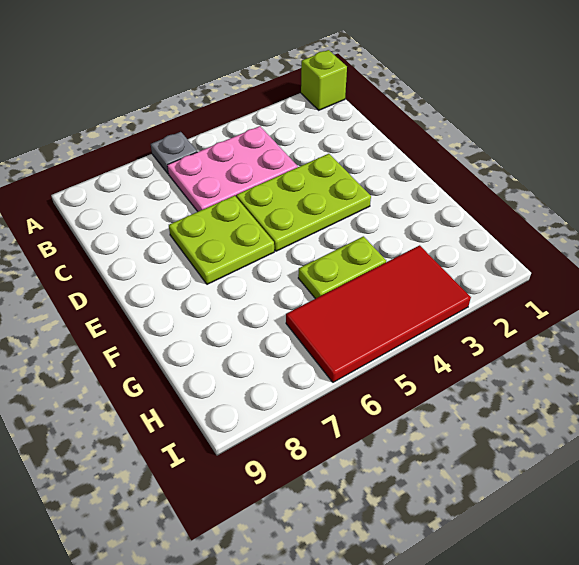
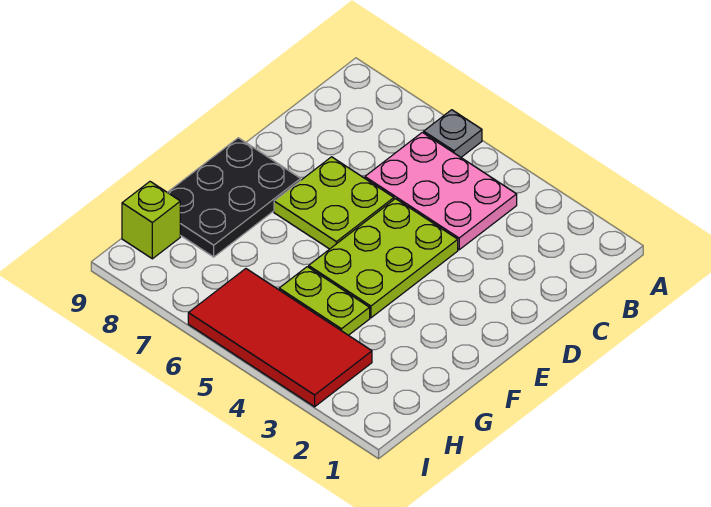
lime 1x1 brick [301,50,347,110] -> lime 1x1 brick moved to [122,182,180,259]
lime 2x3 plate [236,154,371,251] -> lime 2x3 plate turned to [309,199,458,318]
none -> black 2x3 plate [167,138,301,257]

